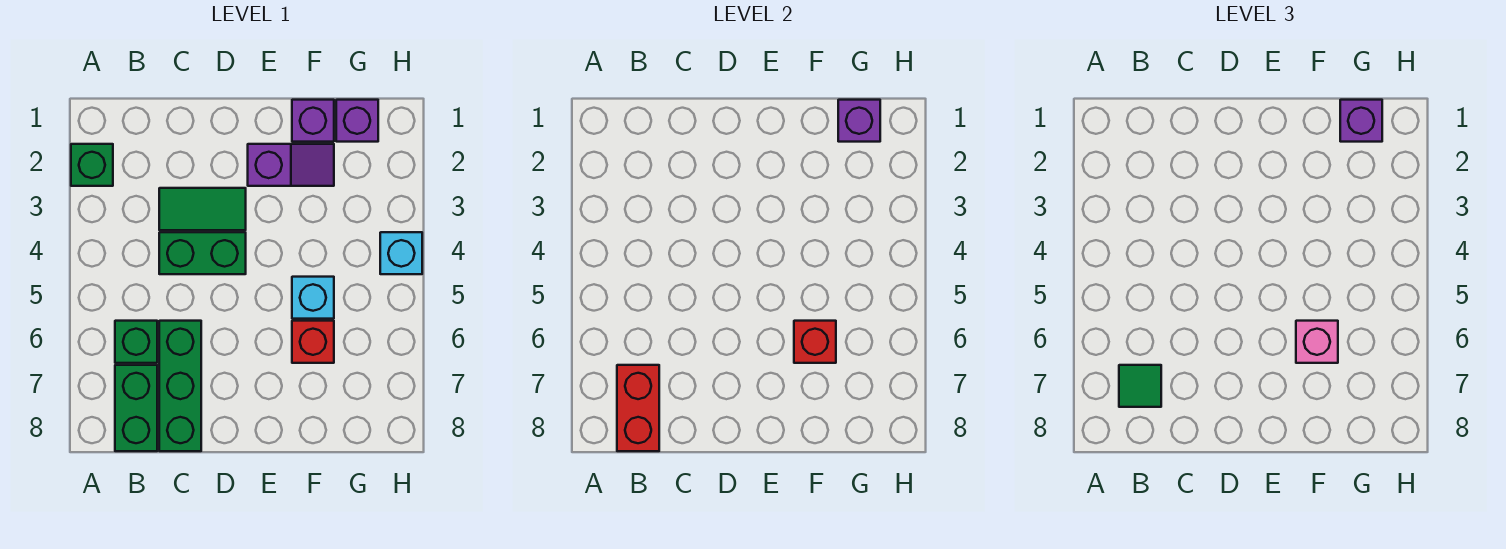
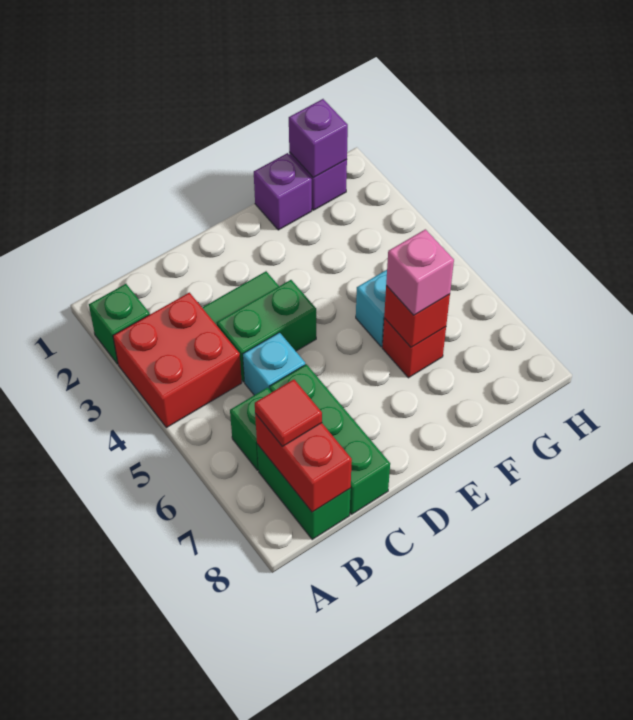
none -> red 2x2 brick [113,293,242,428]
green 1x1 tile [1119,365,1161,407] -> red 1x1 tile [255,379,322,446]
purple 1x2 slope [248,144,334,186] -> none
purple 1x1 brick [1340,100,1382,142] -> none
cyan 1x1 brick [380,232,422,274] -> cyan 1x1 brick moved to [243,333,305,395]

